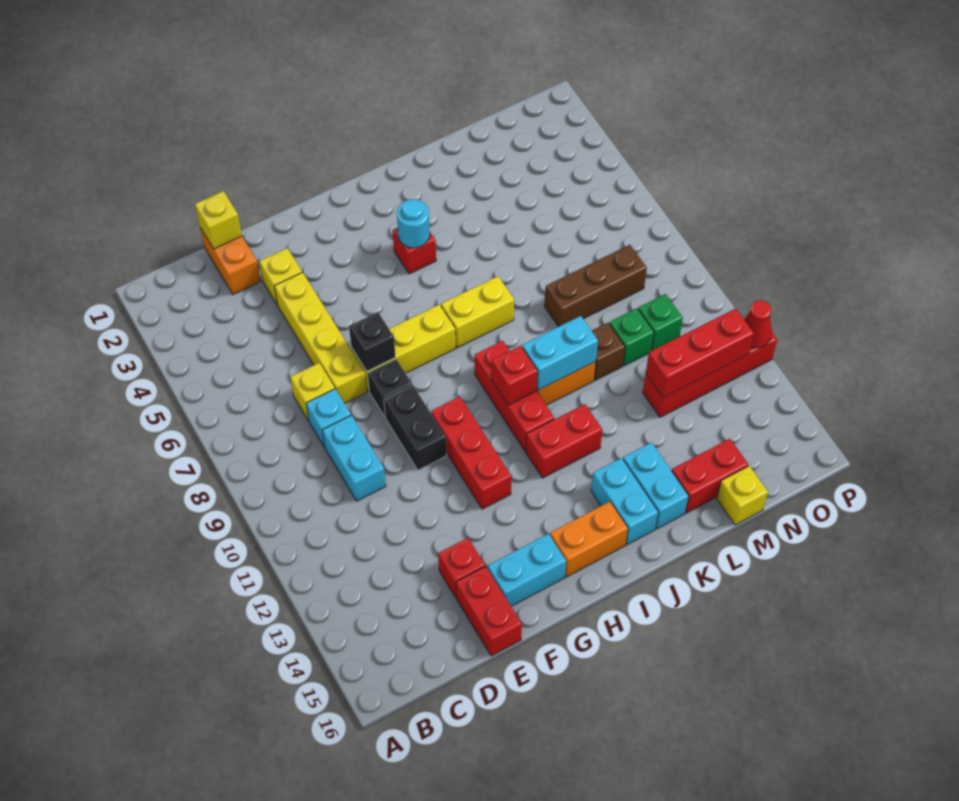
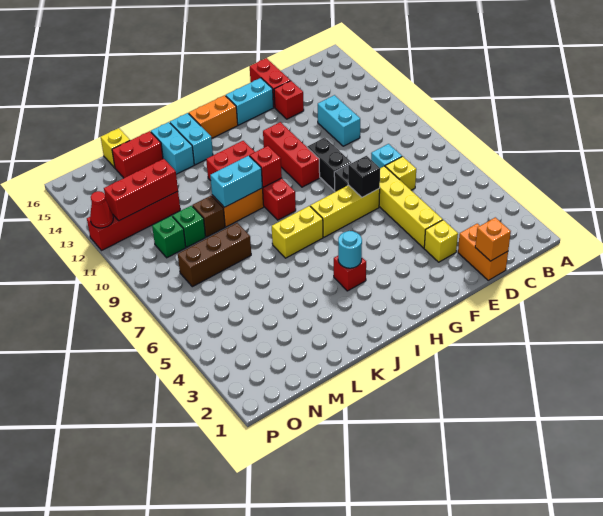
yellow 1x1 brick [195,191,242,249] -> orange 1x1 brick [475,217,511,261]
cyan 1x2 brick [322,415,386,501] -> cyan 1x2 brick moved to [318,95,360,146]

